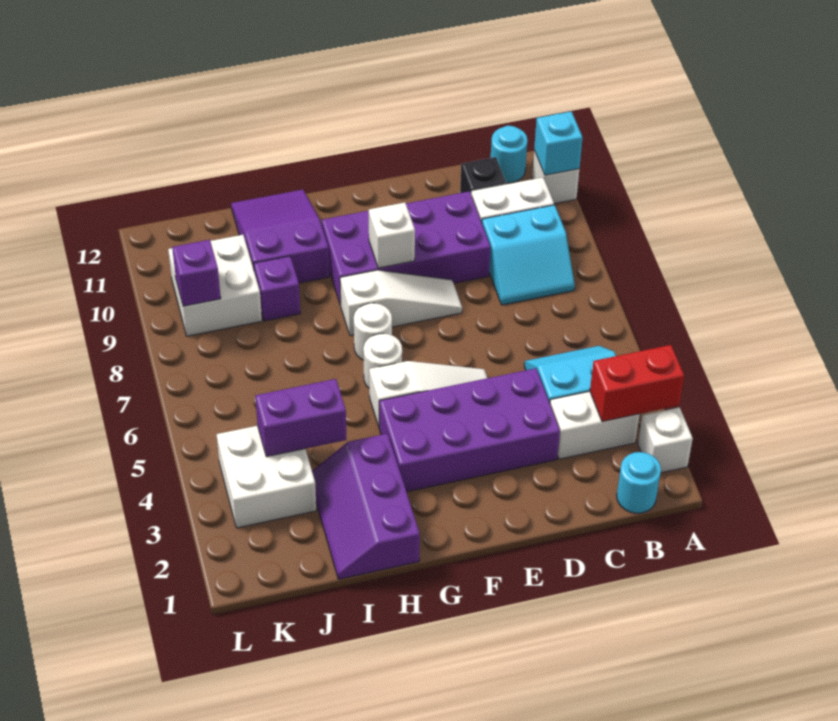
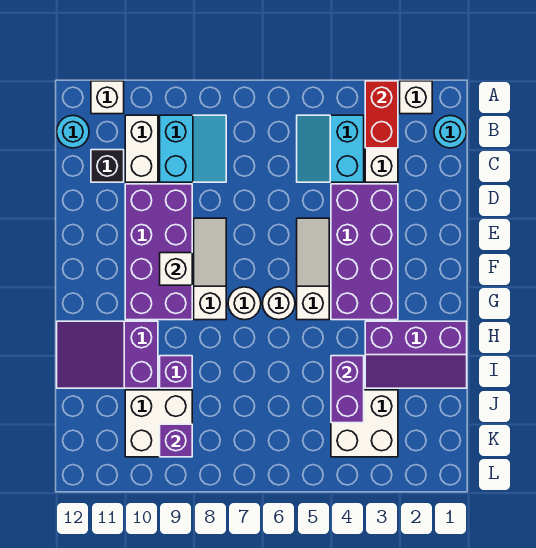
cyan 1x1 brick [534,112,583,175] -> none

